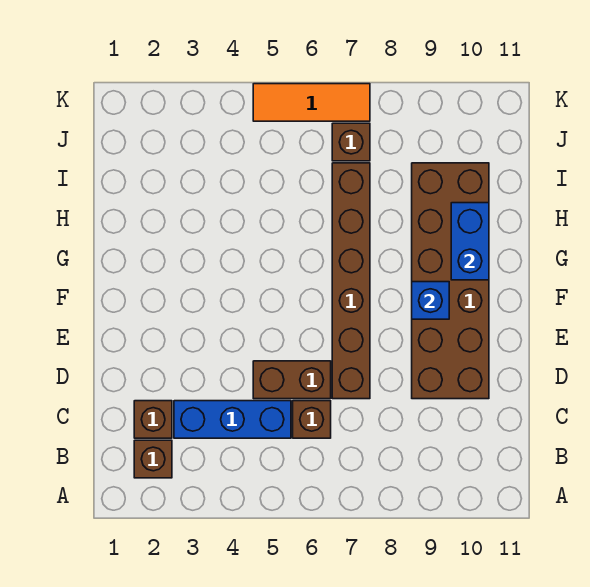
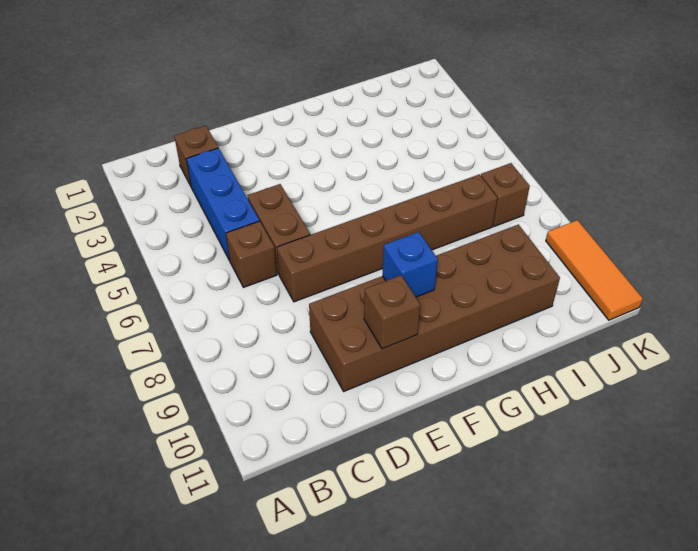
brown 1x1 brick [134,440,172,478] -> brown 1x1 brick moved to [364,275,420,349]
blue 1x2 brick [451,203,489,280] -> none
orange 1x3 tile [253,84,370,121] -> orange 1x3 tile moved to [546,220,643,320]

